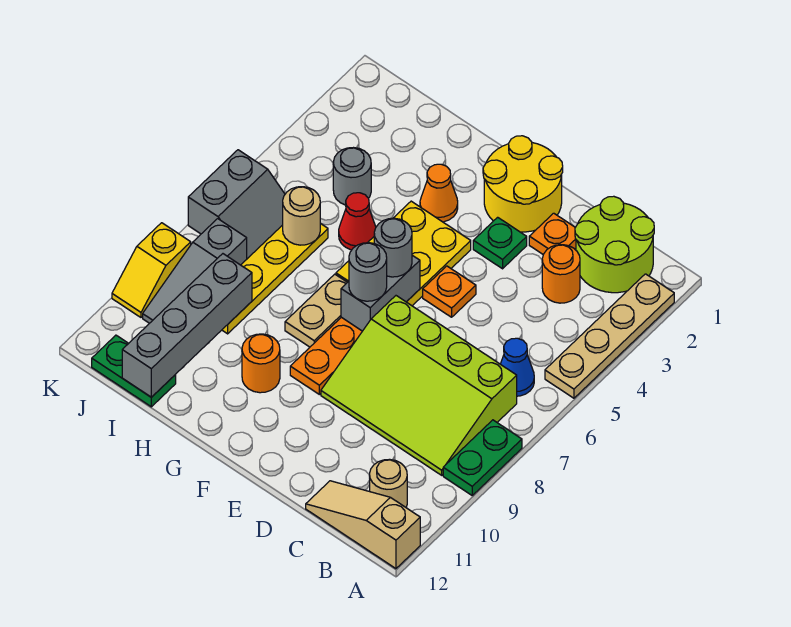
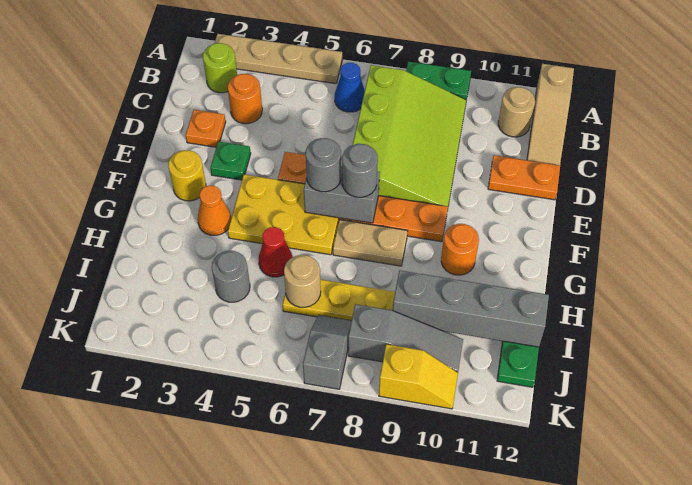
lime 2x2 round brick [575,196,654,293] -> lime 1x1 round brick [203,43,237,93]
none -> orange 1x2 plate [488,155,560,200]
yellow 2x2 round brick [483,136,563,232] -> yellow 1x1 round brick [168,150,206,201]
grey 2x2 slope [188,150,285,259] -> grey 1x2 slope [303,315,351,389]

